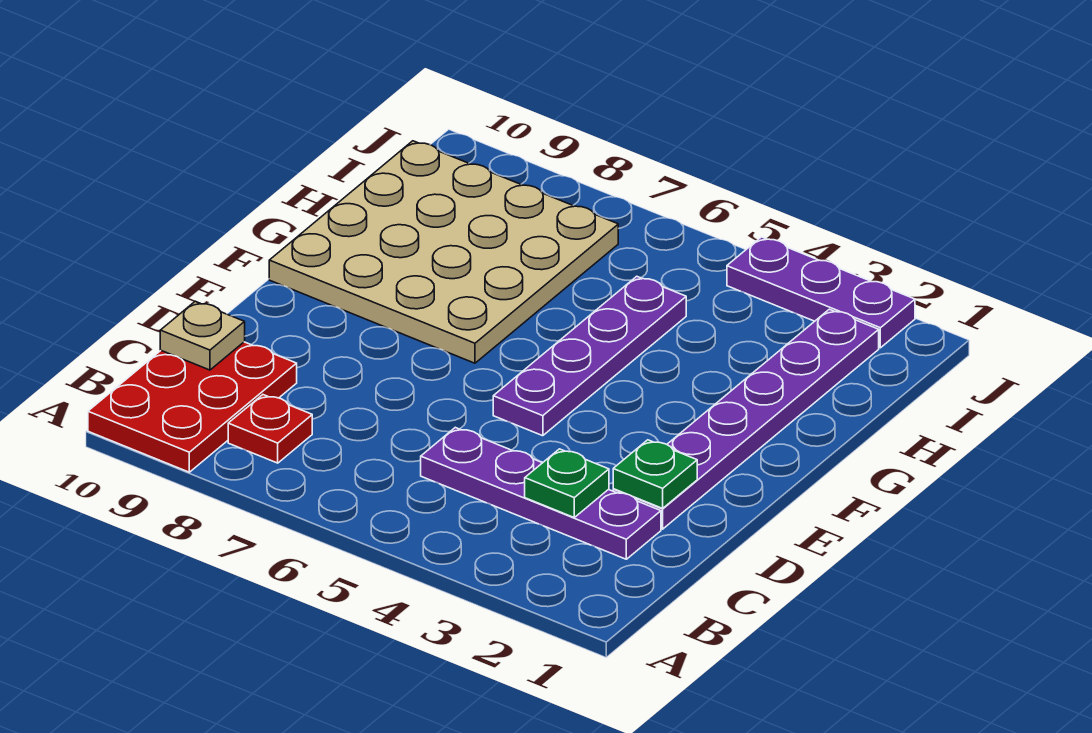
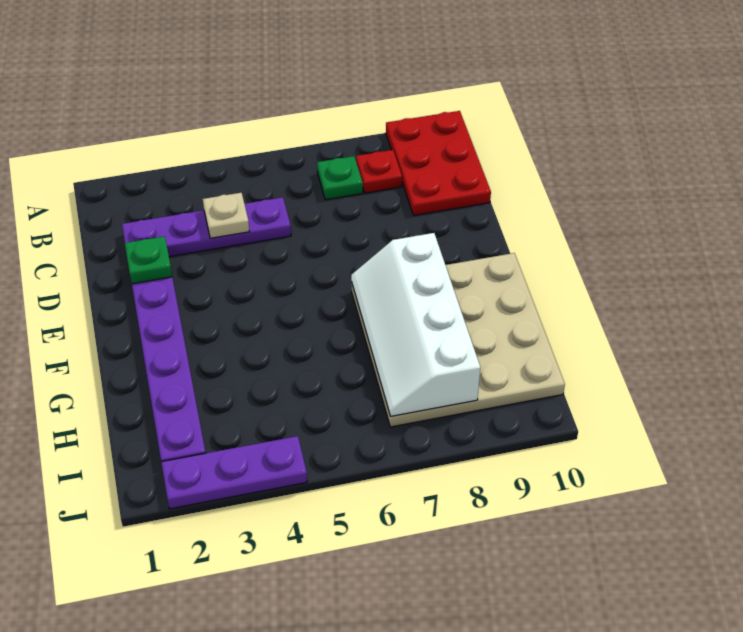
green 1x1 plate [525,449,609,517] -> green 1x1 plate moved to [317,156,363,200]
tan 1x1 plate [160,302,245,370] -> tan 1x1 plate moved to [203,193,250,238]
purple 1x4 plate [493,276,686,436] -> none
none -> white 2x4 slope [351,233,480,416]

